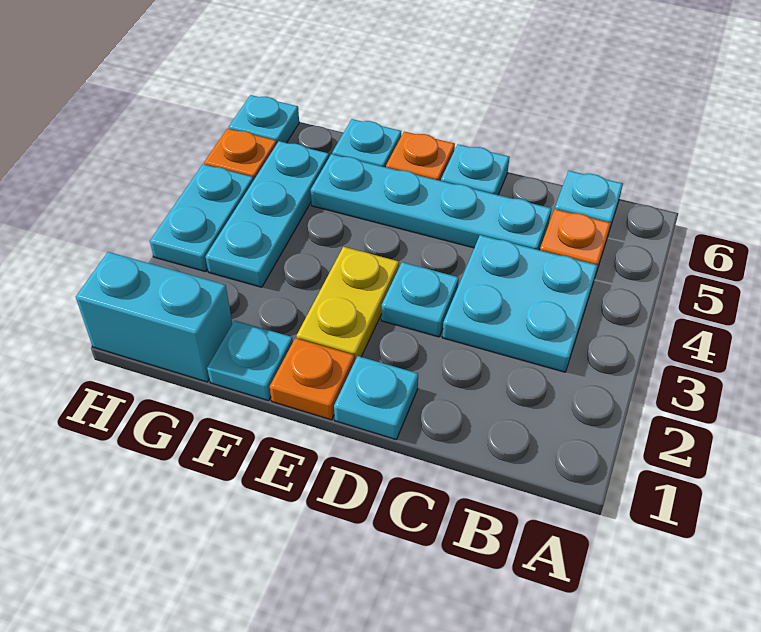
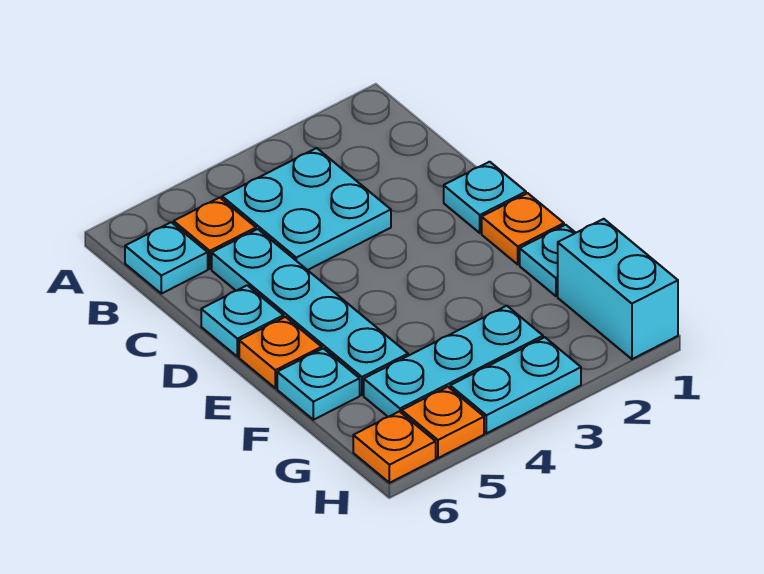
cyan 1x1 plate [381,262,459,337] -> none
yellow 1x2 plate [297,247,399,360] -> none
cyan 1x1 plate [229,95,299,143] -> orange 1x1 plate [353,411,436,483]

